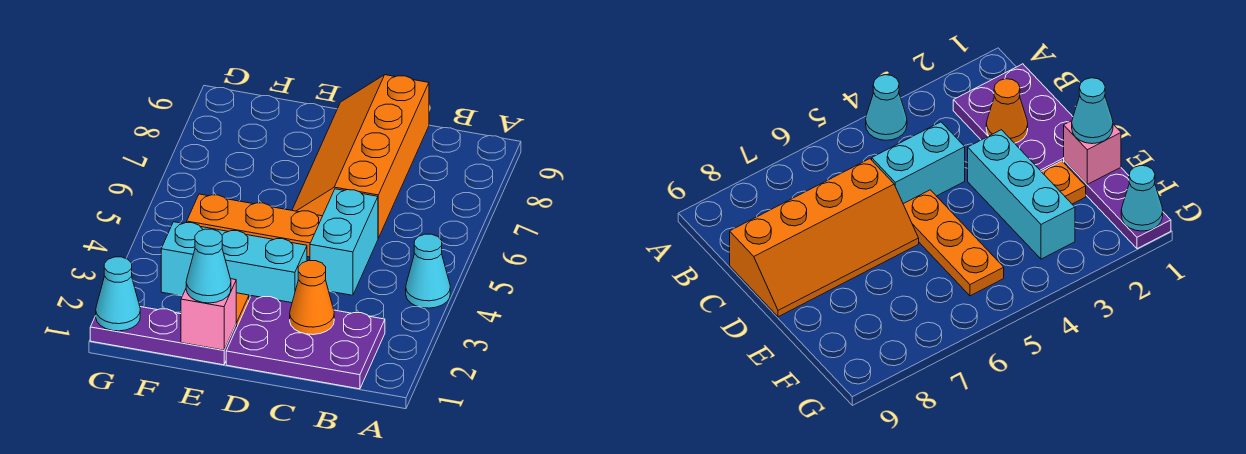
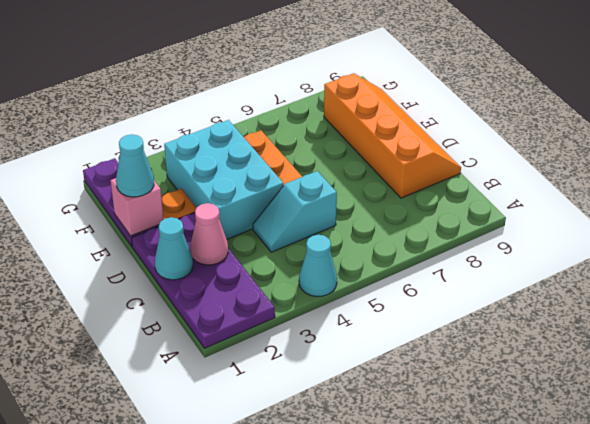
purple 2x3 plate [226,296,385,389] -> purple 2x4 plate [132,213,275,348]
orange 1x1 cone [290,261,334,335] -> pink 1x1 cone [190,203,228,265]
cyan 1x2 brick [310,189,378,295] -> cyan 1x2 slope [253,171,337,252]
orange 2x4 slope [292,75,429,238] -> orange 2x4 slope turned to [324,73,461,198]
cyan 1x3 brick [161,222,307,303] -> cyan 2x3 brick [164,120,283,239]
cyan 1x1 cone [96,257,140,331] -> cyan 1x1 cone moved to [155,217,193,280]

